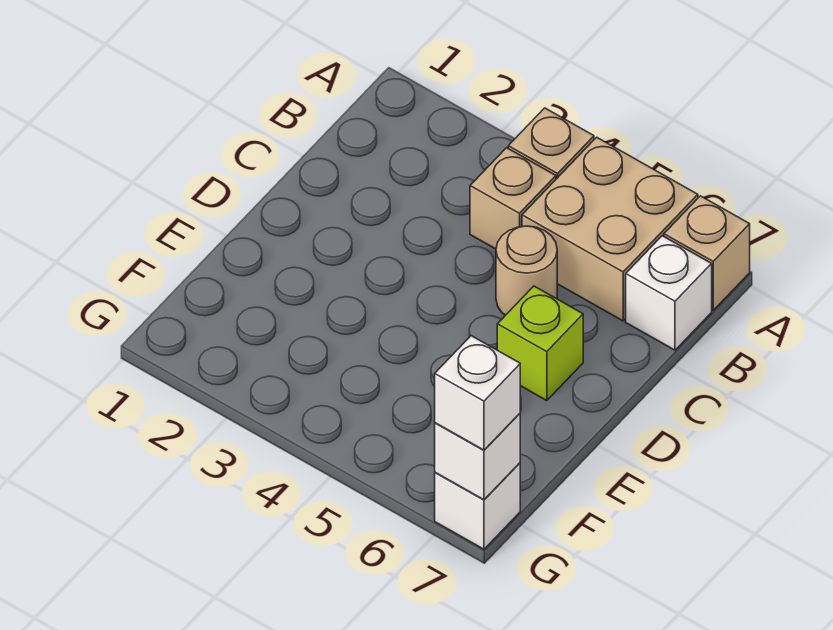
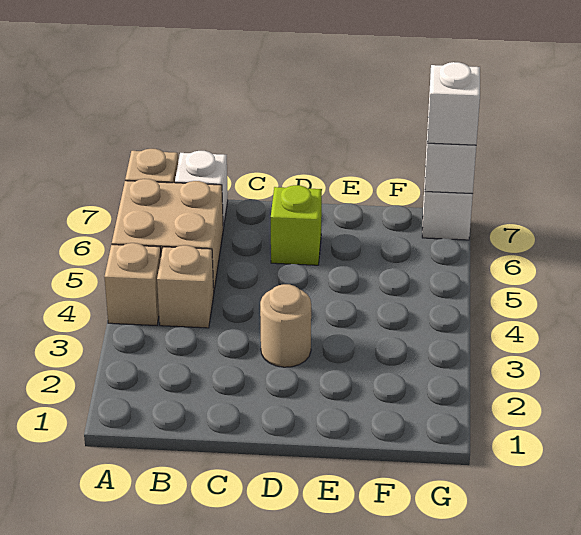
tan 1x1 round brick [496,226,557,315] -> tan 1x1 round brick moved to [260,284,311,367]

